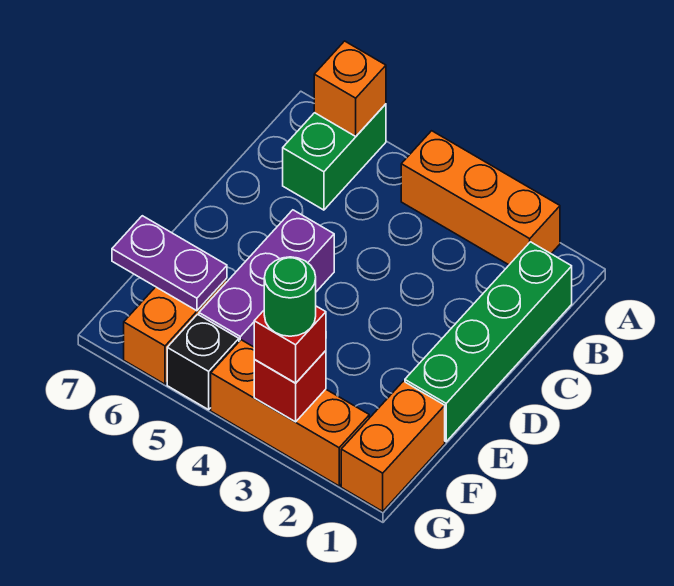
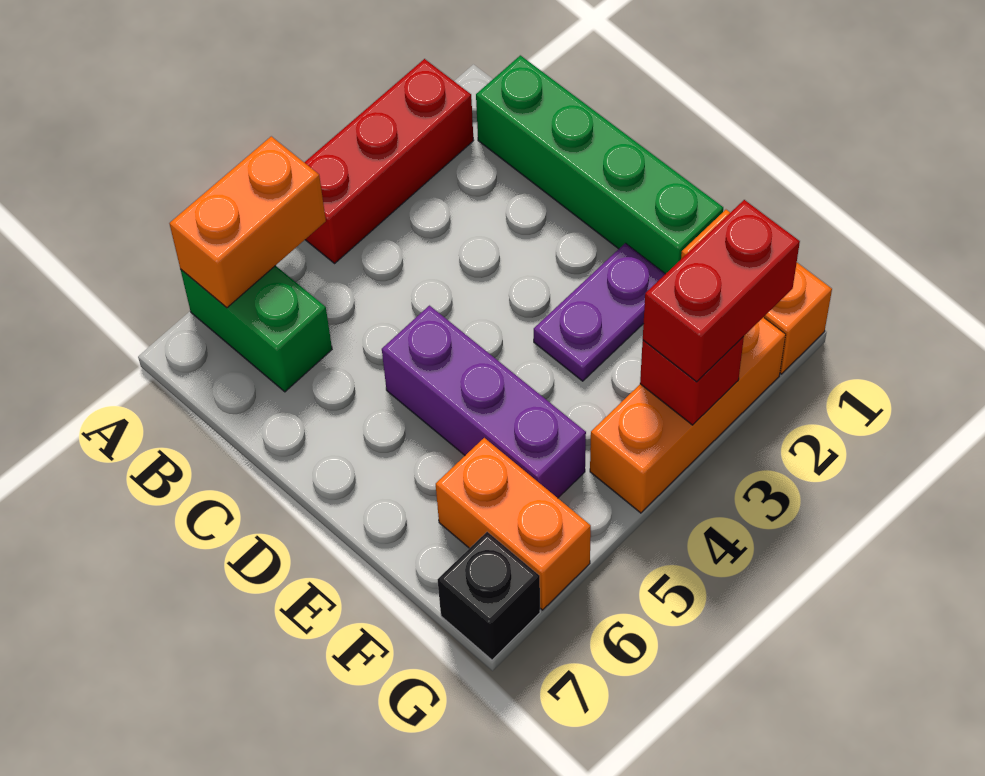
orange 1x3 brick [401,131,560,265] -> red 1x3 brick [304,59,474,263]
orange 1x1 brick [314,41,386,136] -> orange 1x2 brick [170,136,326,308]
purple 1x2 plate [112,216,227,311] -> purple 1x2 plate moved to [534,243,665,381]
red 1x1 brick [254,306,326,383] -> red 1x2 brick [643,200,800,382]
green 1x1 round brick [264,257,316,336] -> none
black 1x1 brick [167,314,239,410] -> black 1x1 brick moved to [438,532,540,660]

